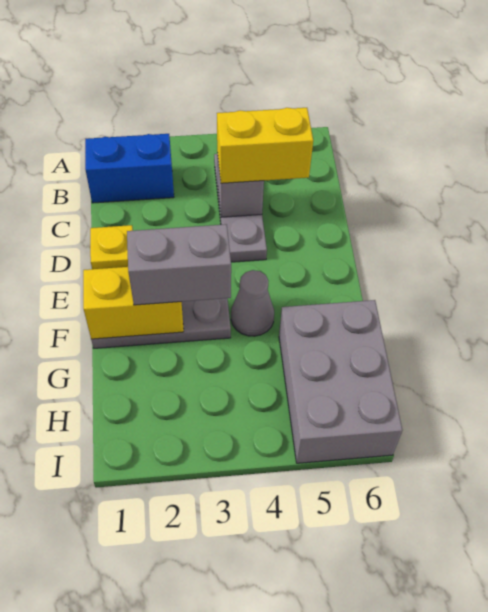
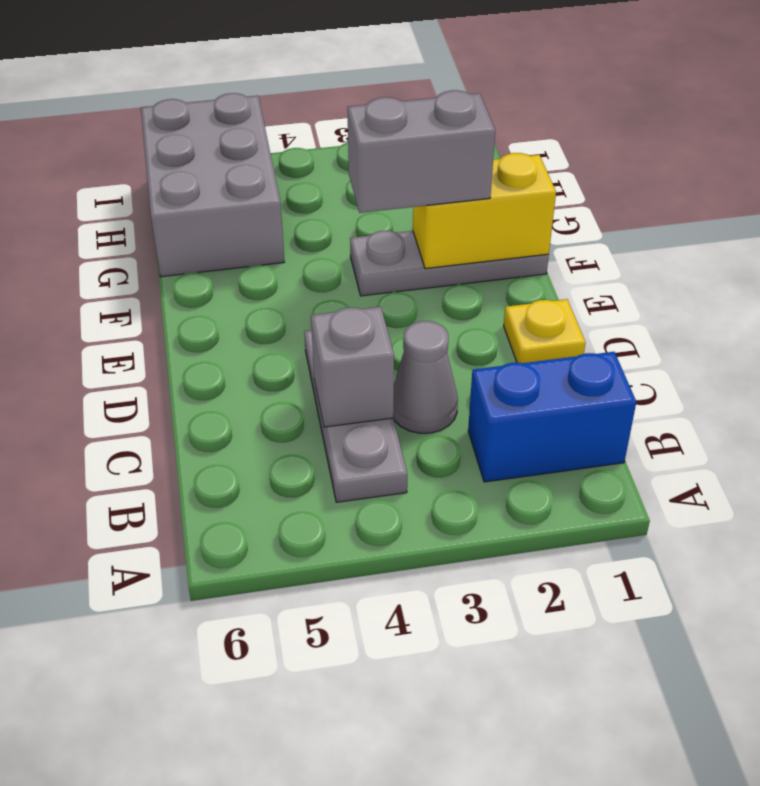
yellow 1x2 brick [217,108,313,183] -> none
grey 1x1 cone [231,270,274,336] -> grey 1x1 cone moved to [393,321,458,433]

